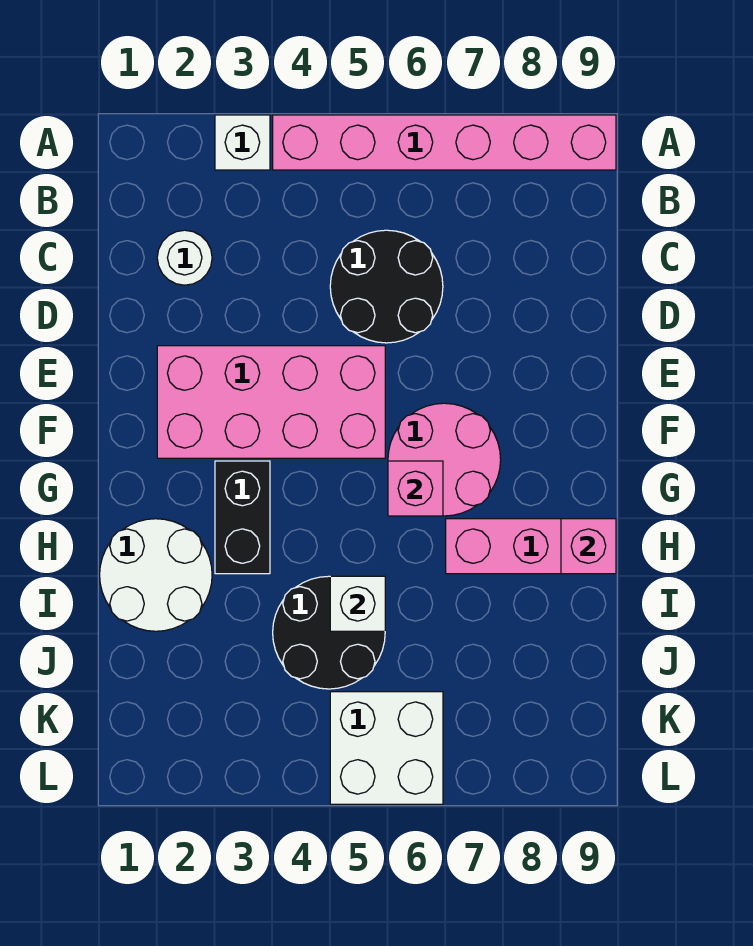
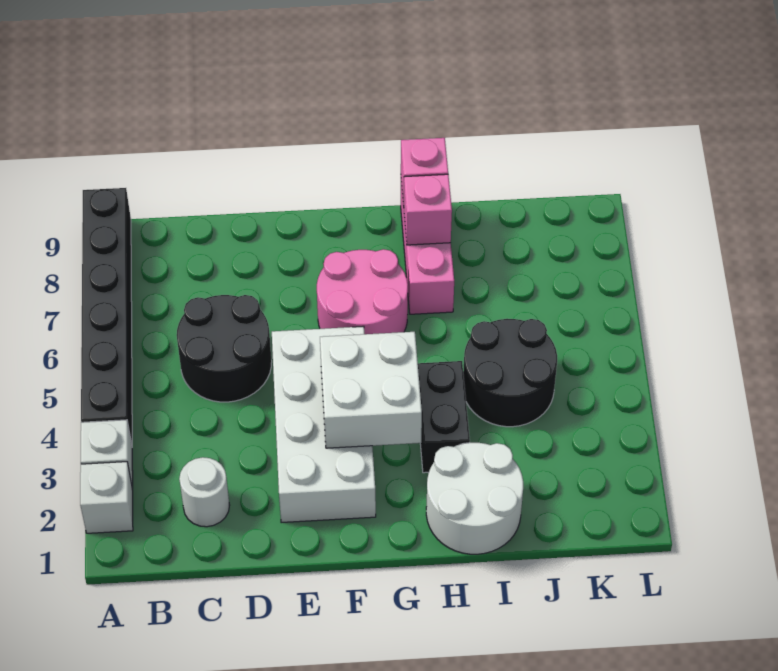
pink 1x6 brick [273,115,616,170] -> black 1x6 brick [81,188,132,444]
pink 2x4 brick [157,346,385,458] -> white 2x4 brick [272,326,376,523]
black 1x2 brick [215,461,270,574] -> black 1x2 brick turned to [418,361,470,473]
pink 1x1 brick [388,461,443,516] -> pink 1x1 brick moved to [404,174,452,245]
white 1x1 brick [330,576,385,631] -> white 1x1 brick moved to [80,462,133,533]
white 2x2 brick [330,692,443,804] -> white 2x2 brick moved to [320,332,422,448]

